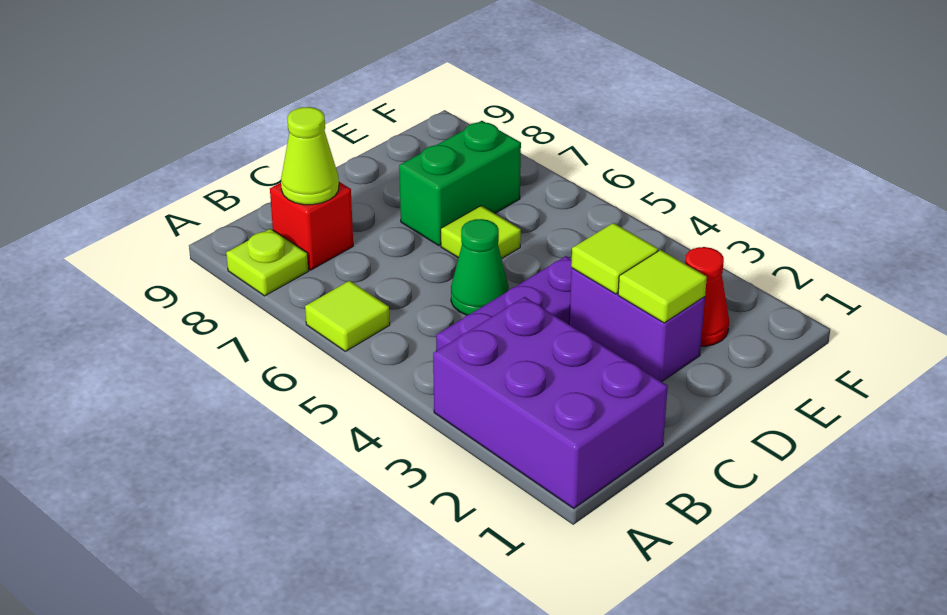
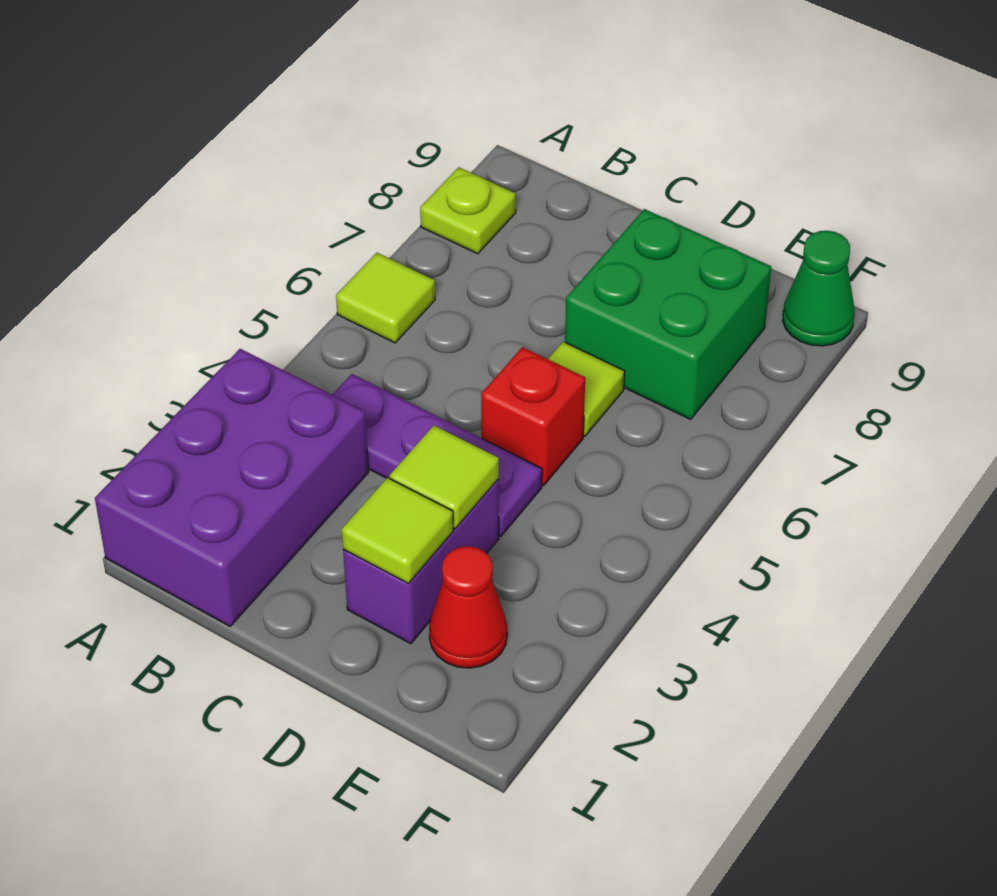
red 1x1 brick [270,182,353,270] -> red 1x1 brick moved to [481,347,585,486]
lime 1x1 cone [281,107,339,205] -> none
green 1x1 cone [451,219,509,315] -> green 1x1 cone moved to [783,231,854,346]
green 1x2 brick [399,121,521,246] -> green 2x2 brick [565,209,771,419]

